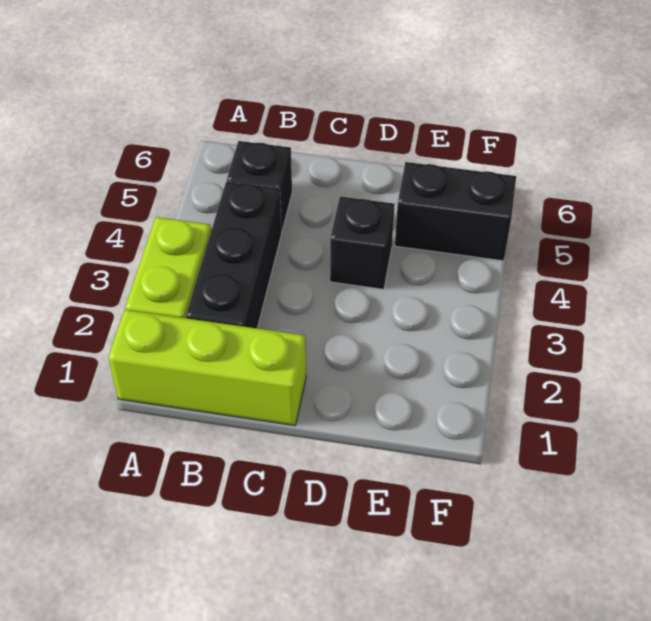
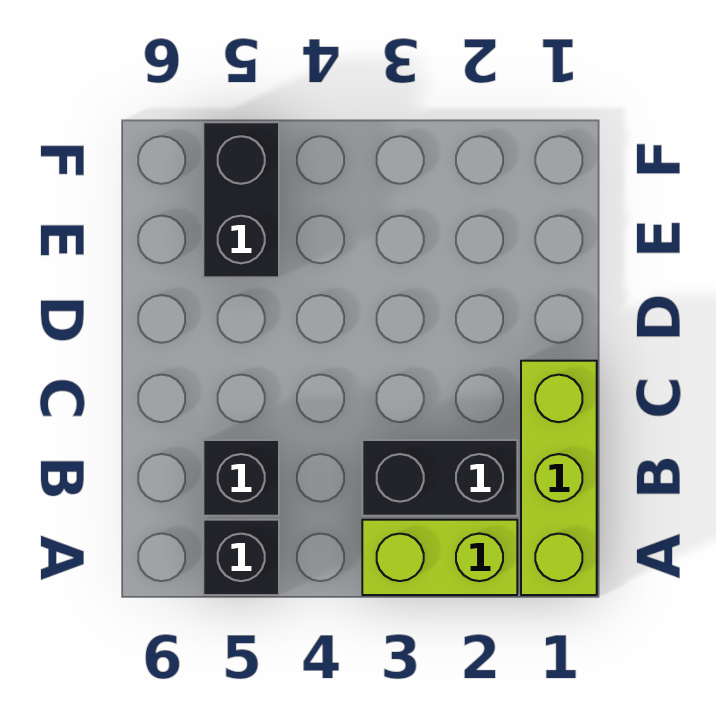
black 1x3 brick [186,182,282,328] -> black 1x2 brick [362,440,517,516]
black 1x1 brick [330,196,395,289] -> black 1x1 brick moved to [203,520,279,595]

